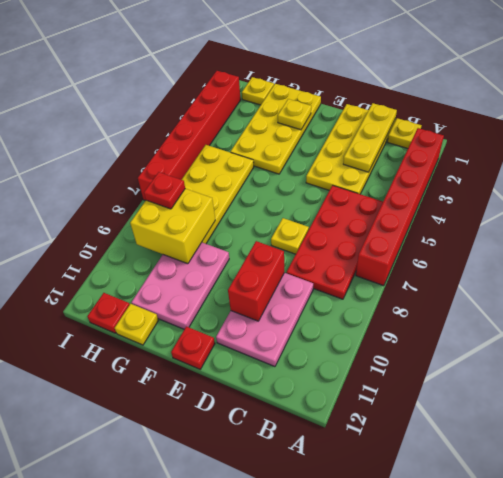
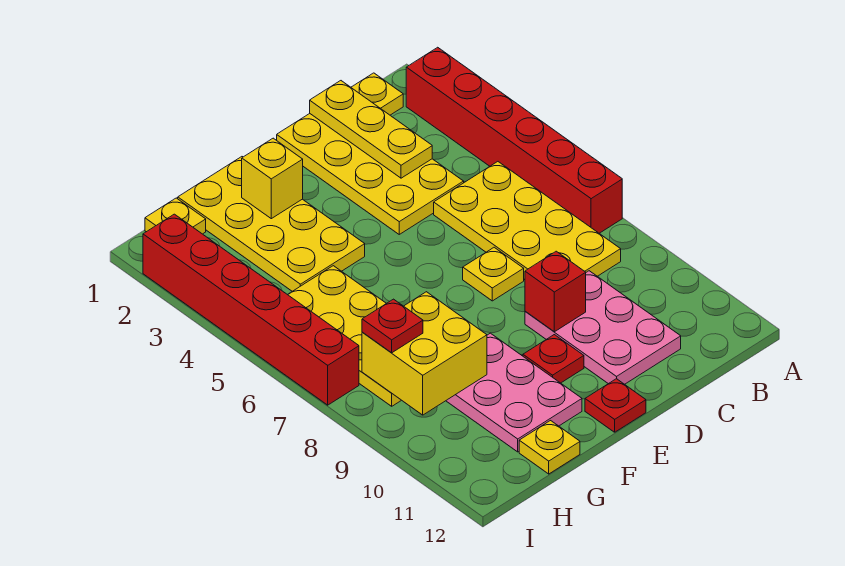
red 2x4 plate [286,185,383,299] -> yellow 2x4 plate [434,162,621,280]
red 1x2 brick [228,241,284,321] -> red 1x1 brick [525,251,586,332]
yellow 1x1 plate [278,99,311,130] -> yellow 1x1 brick [242,138,303,219]
red 1x1 plate [87,293,130,333] -> red 1x1 plate moved to [523,335,584,383]

